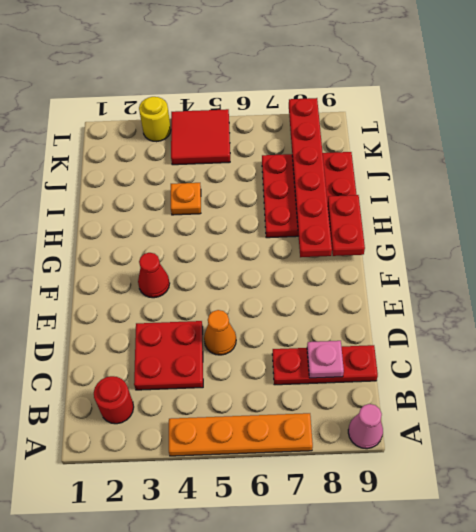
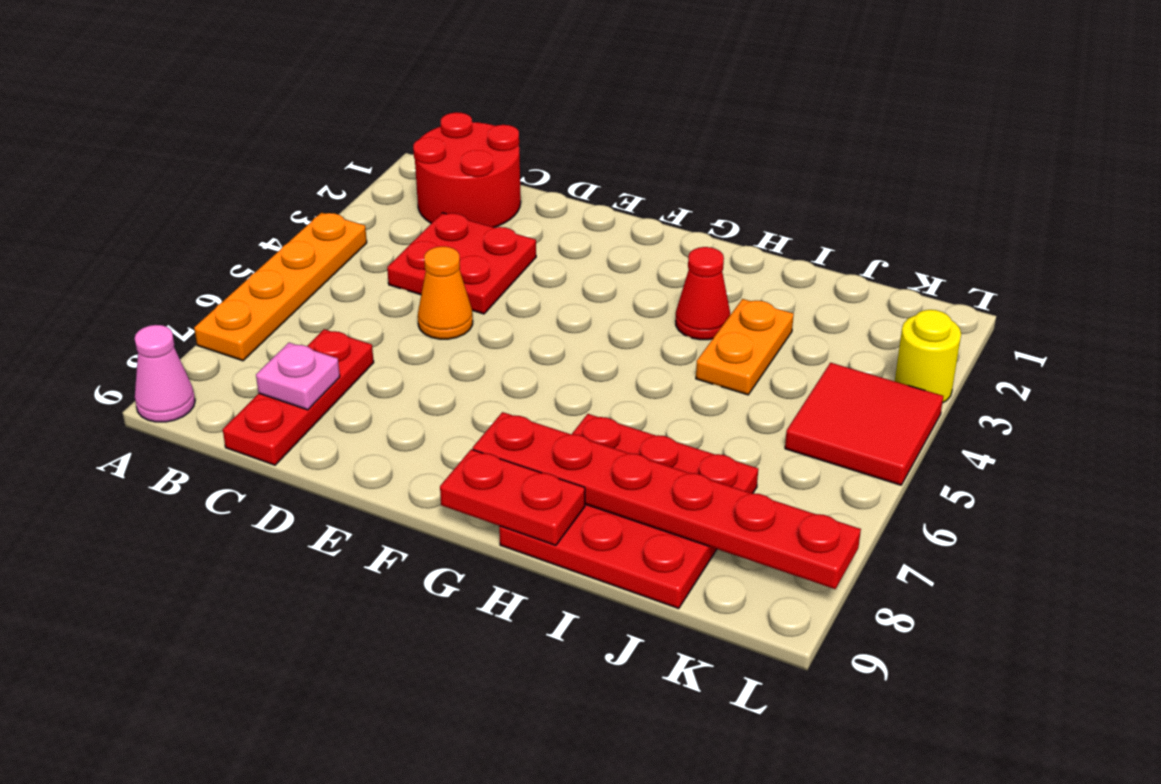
red 1x1 round brick [94,376,134,424] -> red 2x2 round brick [413,112,521,227]
red 1x1 cone [138,253,170,298] -> red 1x1 cone moved to [676,247,730,340]
orange 1x1 plate [171,183,201,215] -> orange 1x2 plate [696,299,794,395]

